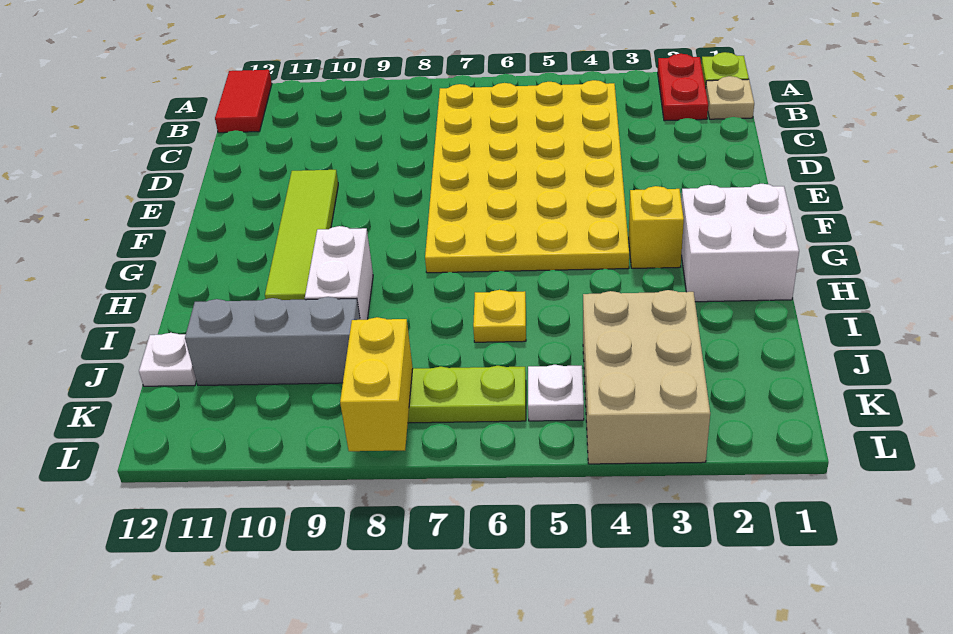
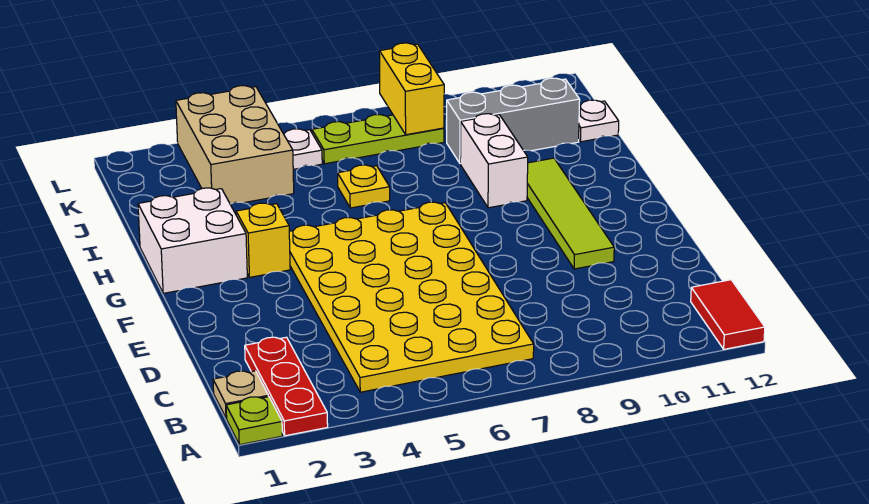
red 1x2 plate [658,54,708,121] -> red 1x3 plate [245,337,328,436]

